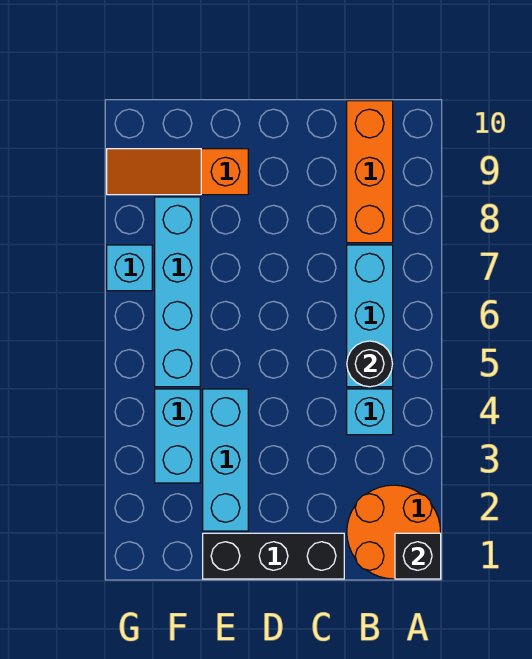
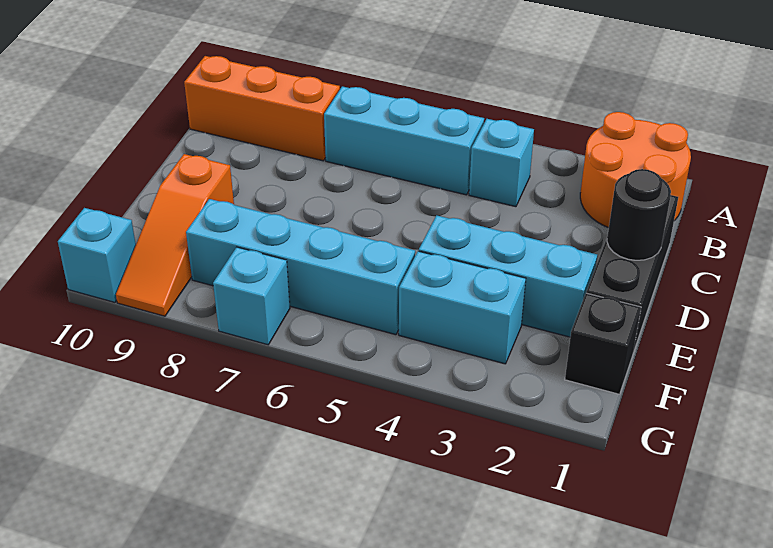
black 1x1 brick [395,533,441,579] -> black 1x1 brick moved to [565,293,641,394]
black 1x1 round brick [347,341,393,387] -> black 1x1 round brick moved to [607,169,671,260]
none -> cyan 1x1 brick [58,208,136,302]

